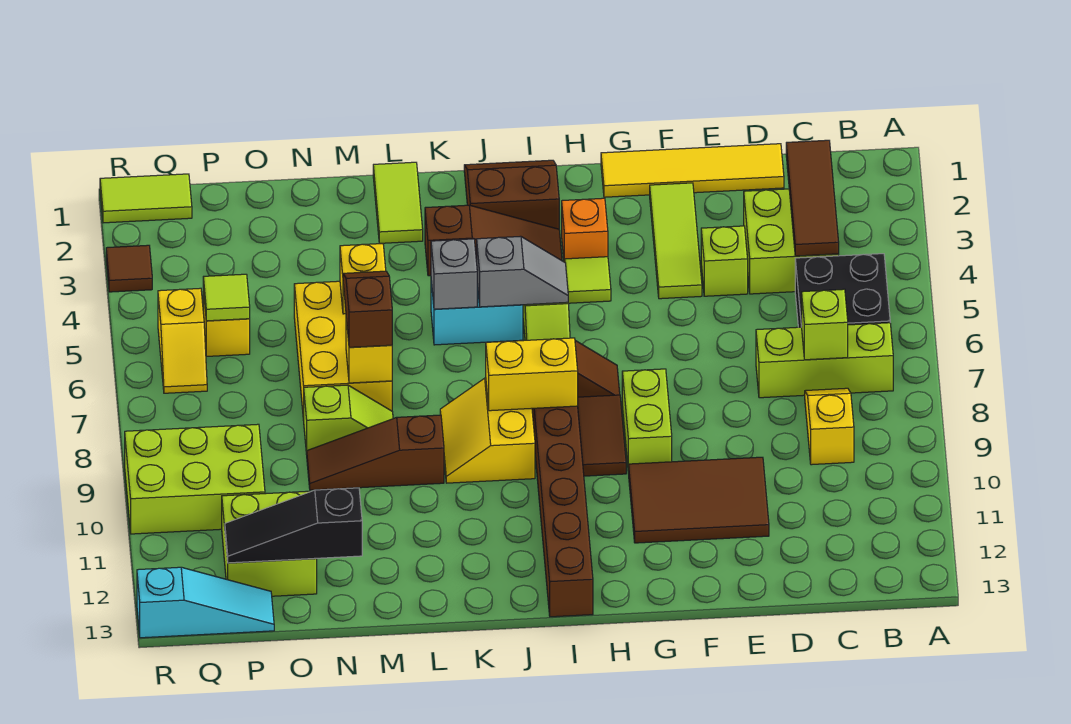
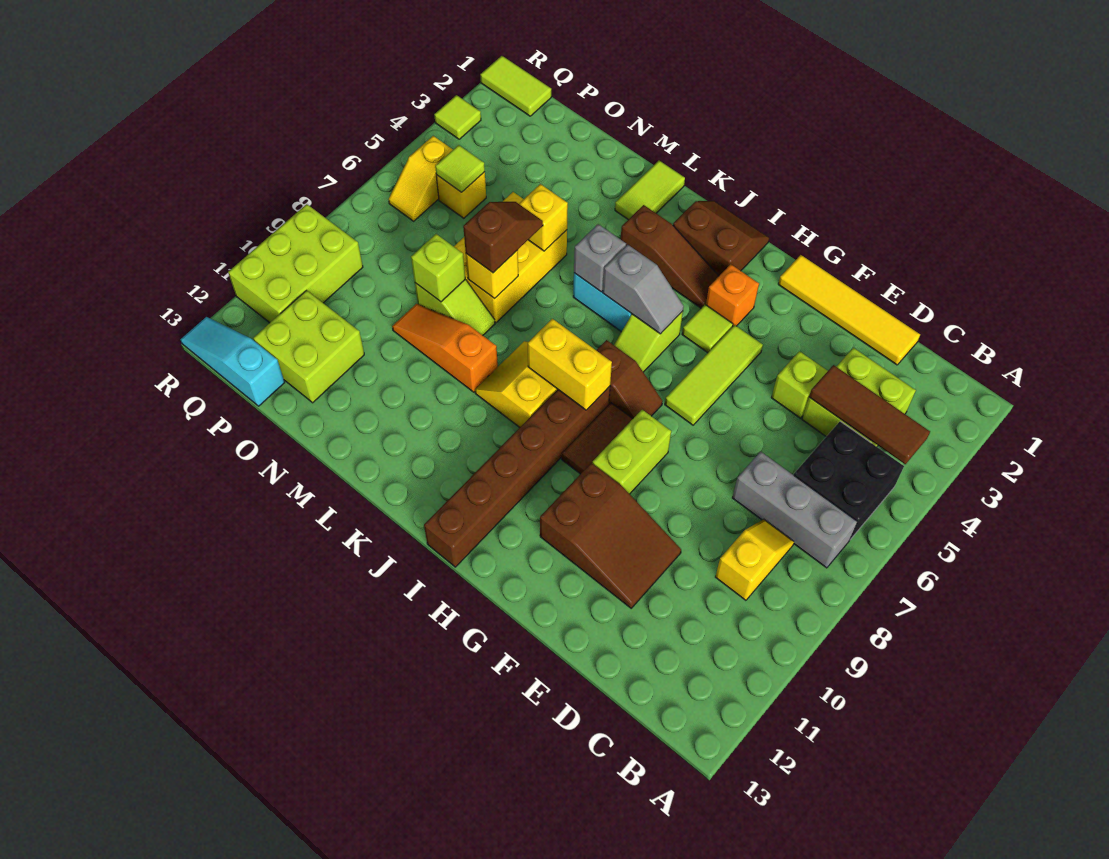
lime 1x3 brick [756,323,893,398] -> grey 1x3 brick [732,452,857,568]
brown 1x3 tile [786,140,839,256] -> brown 1x3 tile turned to [809,365,930,464]
lime 1x1 brick [801,289,848,360] -> lime 1x1 brick moved to [411,234,465,302]
brown 2x3 tile [629,457,769,543] -> brown 2x3 slope [540,463,681,608]
lime 1x3 tile [650,183,702,299] -> lime 1x3 tile moved to [665,325,763,425]
brown 1x3 slope [307,415,444,490] -> orange 1x3 slope [392,304,498,392]
black 1x3 slope [225,488,362,563] -> none
lime 2x3 brick [125,424,265,534] -> lime 2x3 brick turned to [228,204,363,323]
cyan 1x3 slope [137,567,274,638] -> cyan 1x3 slope turned to [181,317,285,406]
brown 1x1 tile [106,245,152,292] -> lime 1x1 tile [434,95,481,139]

